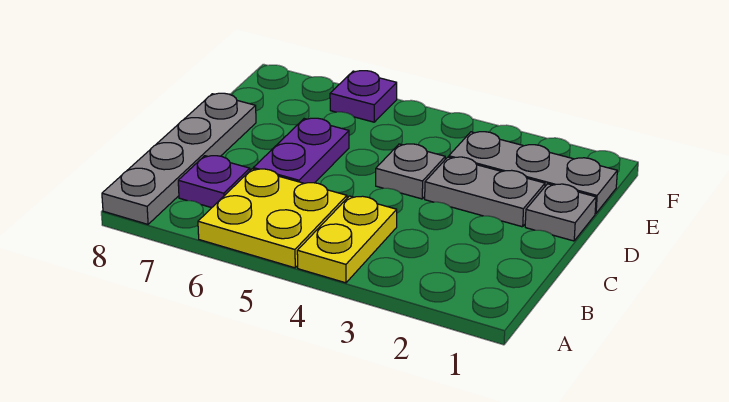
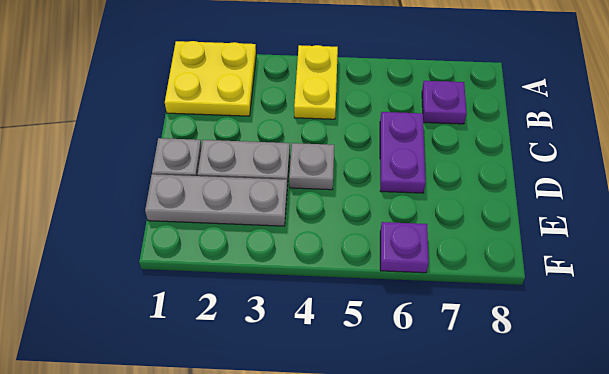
yellow 2x2 plate [198,169,347,268] -> yellow 2x2 plate moved to [165,41,256,116]
grey 1x4 plate [102,93,256,224] -> none

